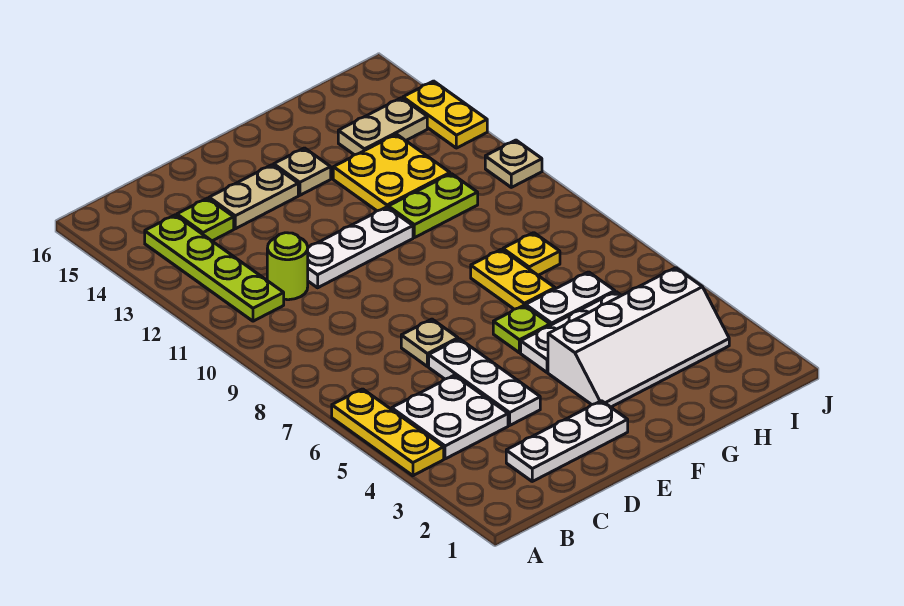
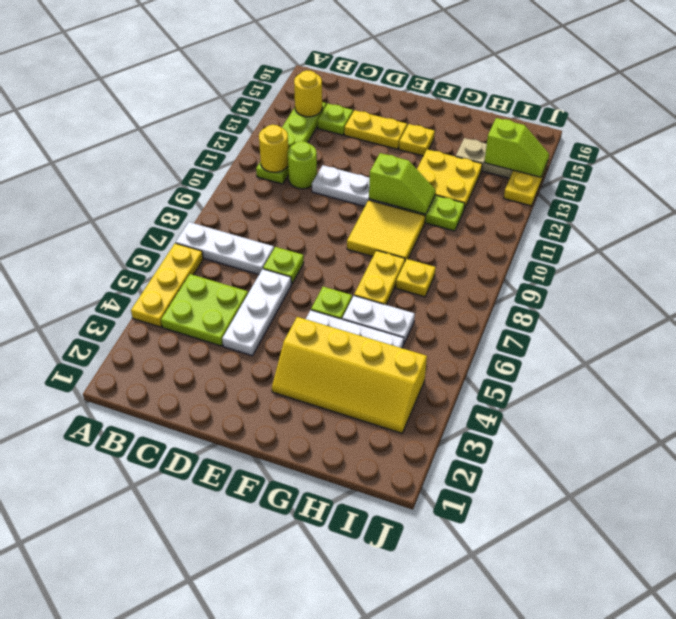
white 2x2 plate [392,375,508,459] -> lime 2x2 plate [161,274,248,346]
none -> yellow 1x1 round brick [259,125,288,172]
none -> yellow 1x1 round brick [294,70,322,117]
white 1x3 plate [506,401,628,481] -> white 1x3 plate moved to [176,222,274,275]
tan 1x1 plate [401,319,458,366] -> lime 1x1 plate [263,247,304,284]
tan 1x2 plate [209,165,298,229] -> yellow 1x2 plate [344,110,407,149]
white 2x4 slope [548,268,729,407] -> yellow 2x4 slope [272,317,427,433]
none -> yellow 2x2 tile [347,200,425,261]
none -> lime 1x2 slope [369,153,436,214]
tan 1x1 plate [274,148,331,195] -> yellow 1x1 plate [399,124,435,156]
none -> lime 1x2 slope [484,118,549,177]
tan 1x1 plate [485,140,542,187] -> none

